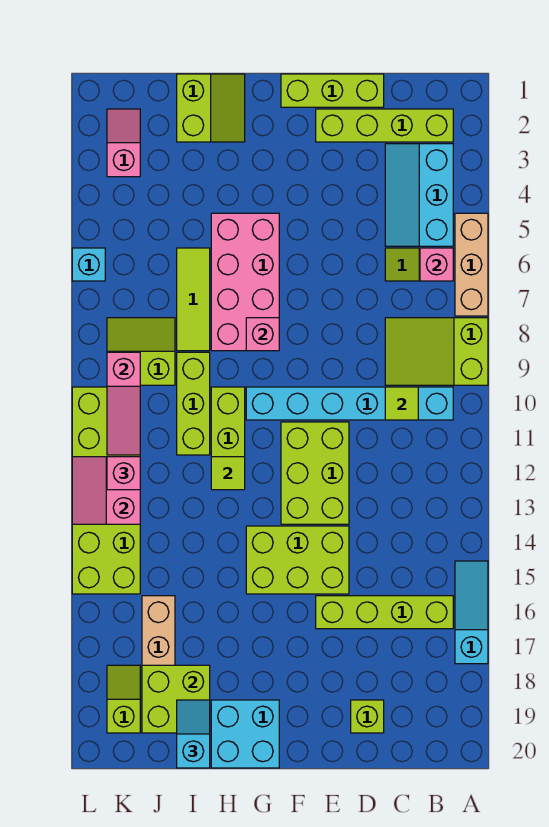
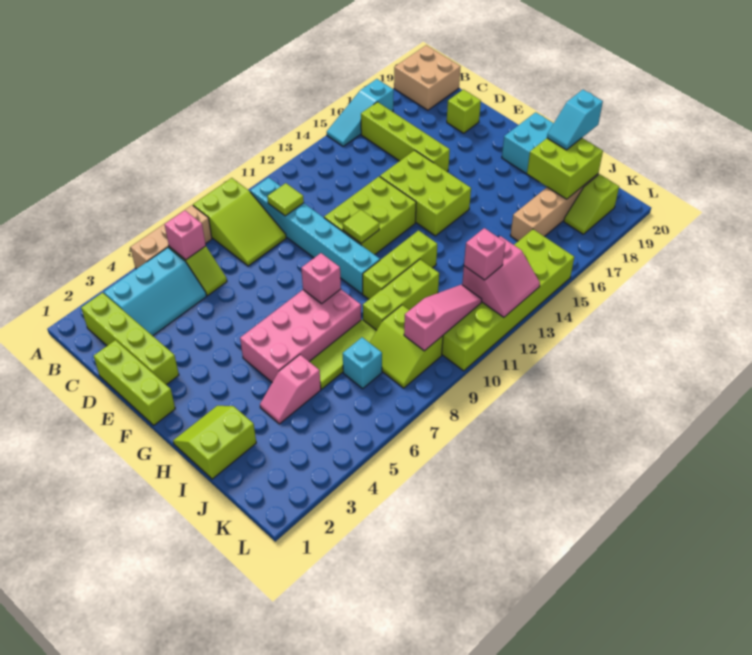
none -> tan 2x2 brick [394,45,461,110]
lime 1x1 tile [211,457,245,490] -> lime 1x1 tile moved to [343,210,379,243]
pink 1x2 slope [107,109,140,177] -> pink 1x2 slope moved to [260,355,321,424]
cyan 1x1 brick [72,248,105,281] -> cyan 1x1 brick moved to [343,337,382,388]

